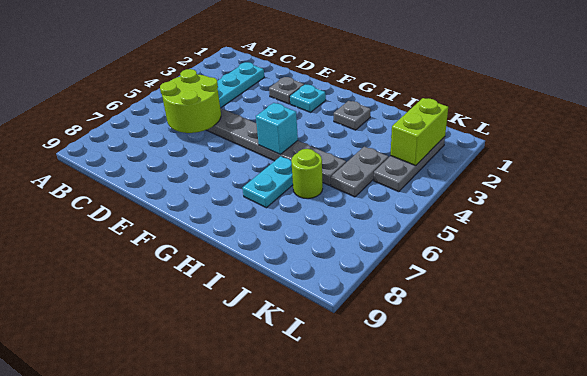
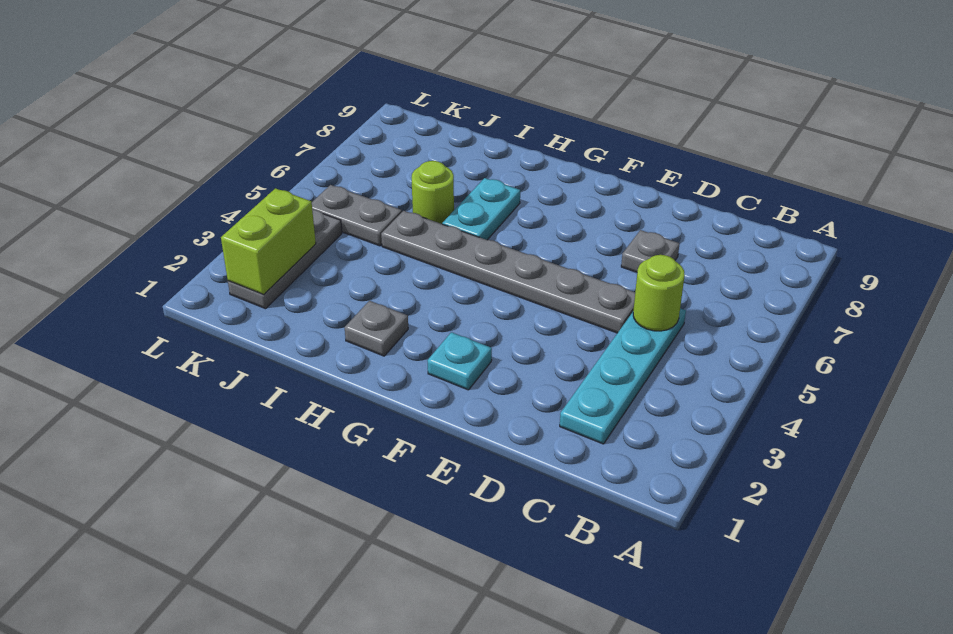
lime 2x2 round brick [160,69,221,133] -> lime 1x1 round brick [633,255,685,331]
grey 1x1 plate [269,77,304,104] -> grey 1x1 plate moved to [621,230,680,272]
cyan 1x1 brick [256,103,298,154] -> none
grey 1x2 plate [330,146,388,197] -> grey 1x2 plate turned to [312,185,402,246]

